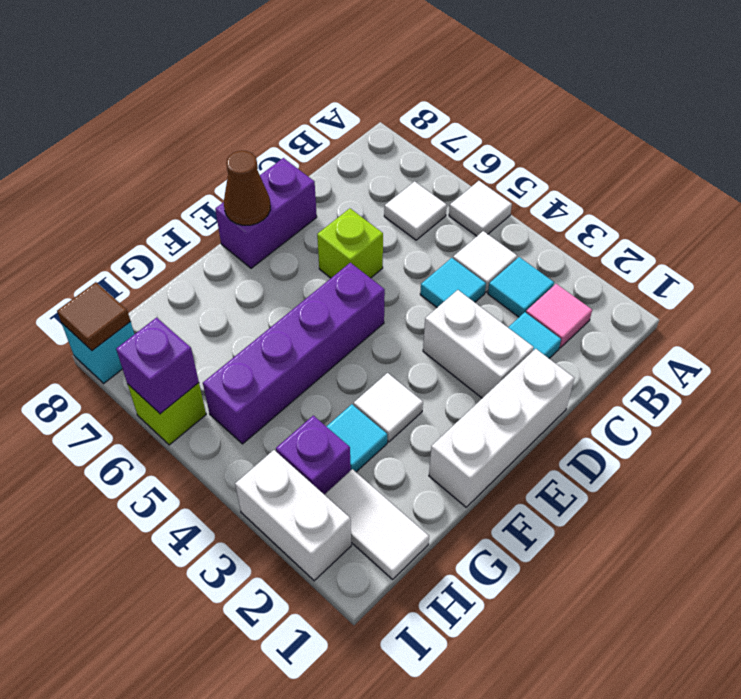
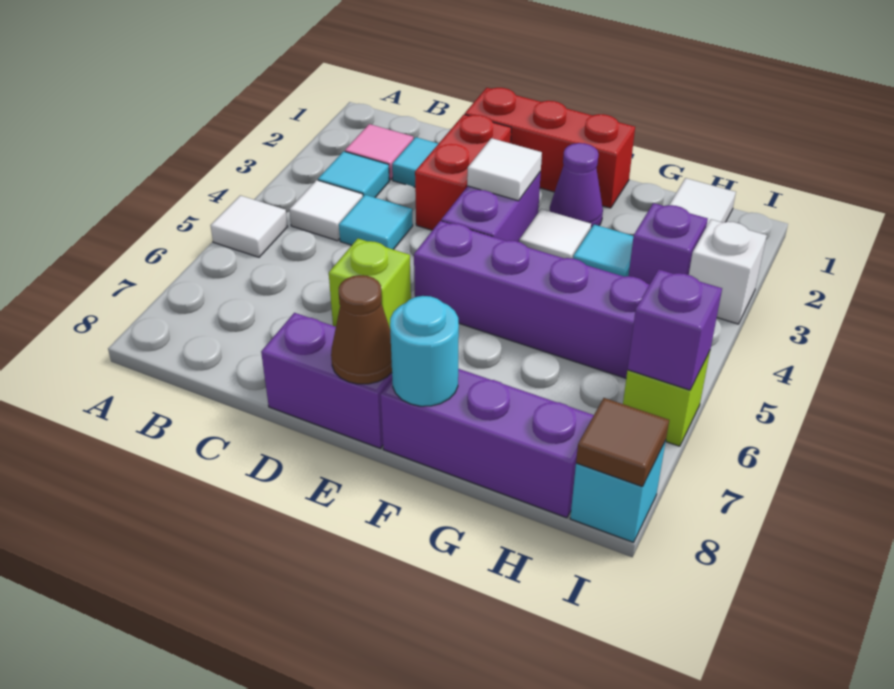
white 1x1 tile [384,181,447,240] -> white 1x1 tile moved to [467,138,542,201]
white 1x3 brick [429,349,574,507] -> red 1x3 brick [465,88,635,208]
white 1x2 brick [423,290,534,398] -> red 1x2 brick [415,114,511,230]
none -> purple 1x2 brick [441,172,541,242]
none -> purple 1x1 cone [550,143,603,228]
none -> purple 1x3 brick [381,369,594,518]
none -> cyan 1x1 round brick [390,296,459,406]
white 1x2 brick [235,450,351,581] -> white 1x1 brick [689,219,767,324]

